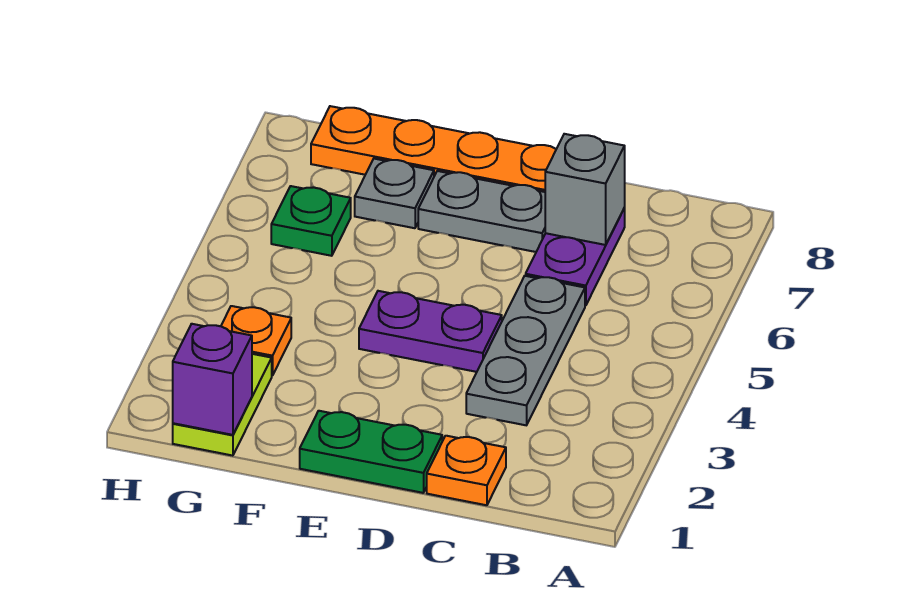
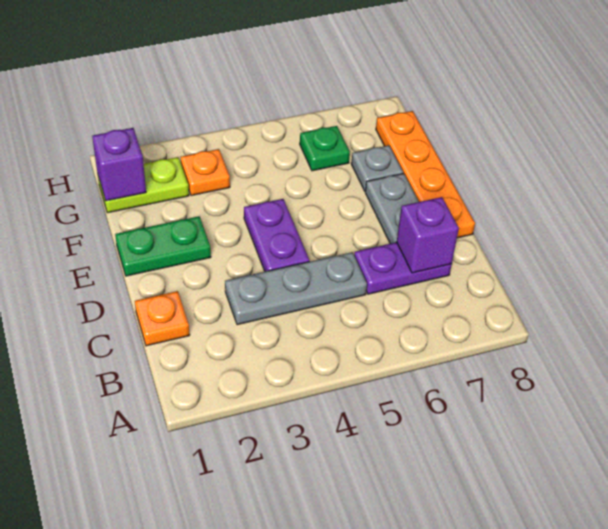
grey 1x1 brick [545,134,625,245] -> purple 1x1 brick [397,197,459,273]
green 1x2 plate [300,411,442,493] -> green 1x2 plate turned to [115,216,211,276]

